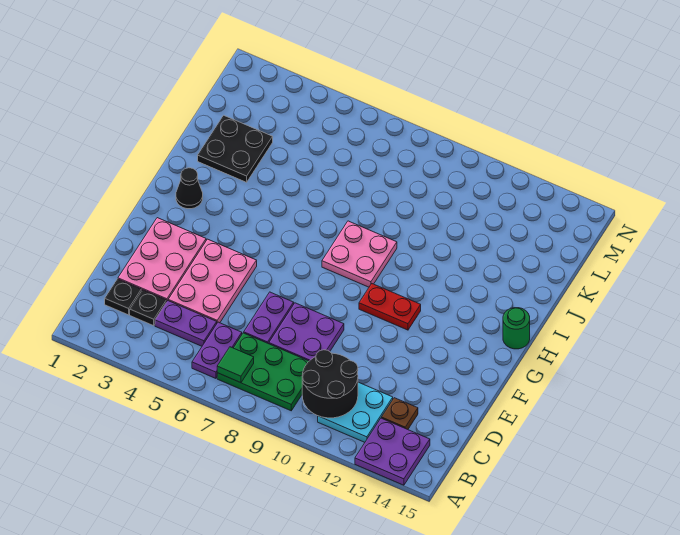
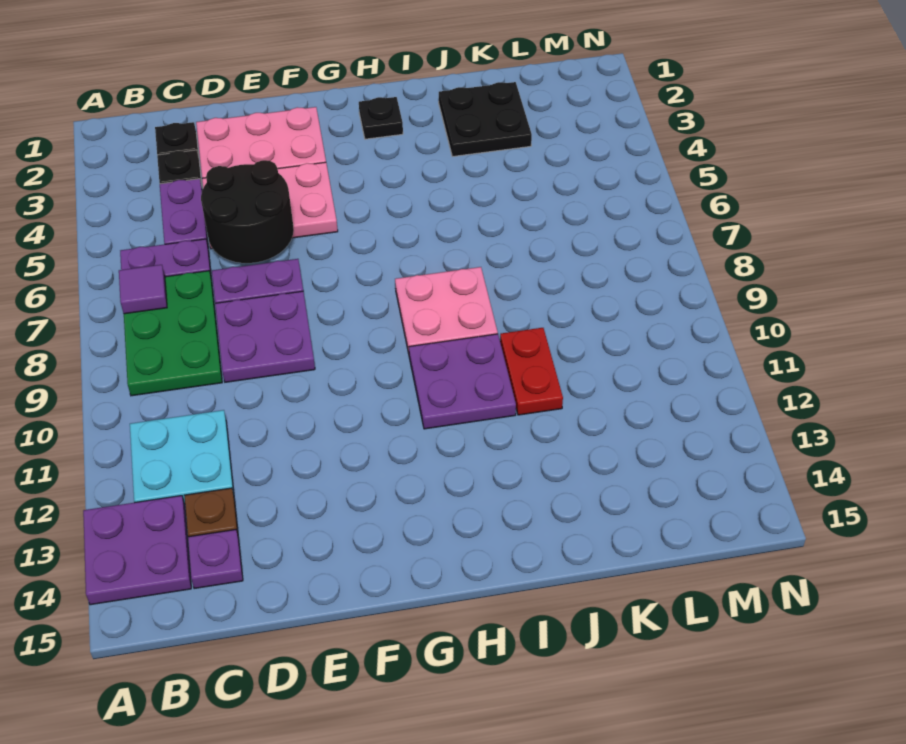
green 1x1 tile [217,347,254,383] -> purple 1x1 tile [119,265,167,314]
black 2x2 round brick [302,350,358,418] -> black 2x2 round brick moved to [201,160,294,263]
none -> purple 1x1 plate [188,530,243,589]
red 1x2 plate [359,284,421,330] -> red 1x2 plate moved to [500,328,563,415]
black 1x1 cone [176,168,203,209] -> black 1x1 plate [359,97,403,139]
none -> purple 2x2 plate [409,334,516,429]
green 1x1 round brick [503,308,530,349] -> none

